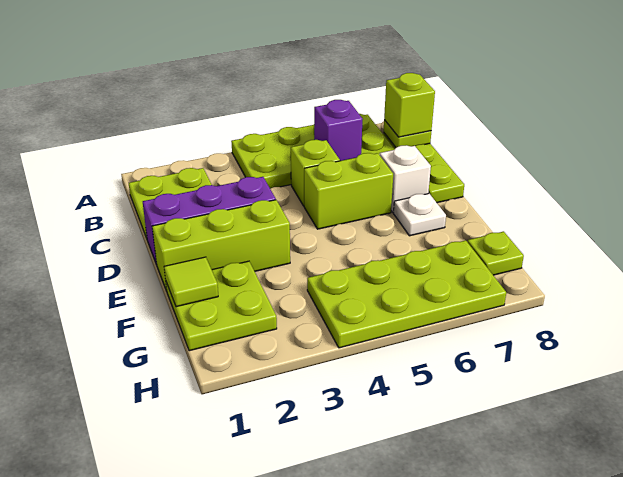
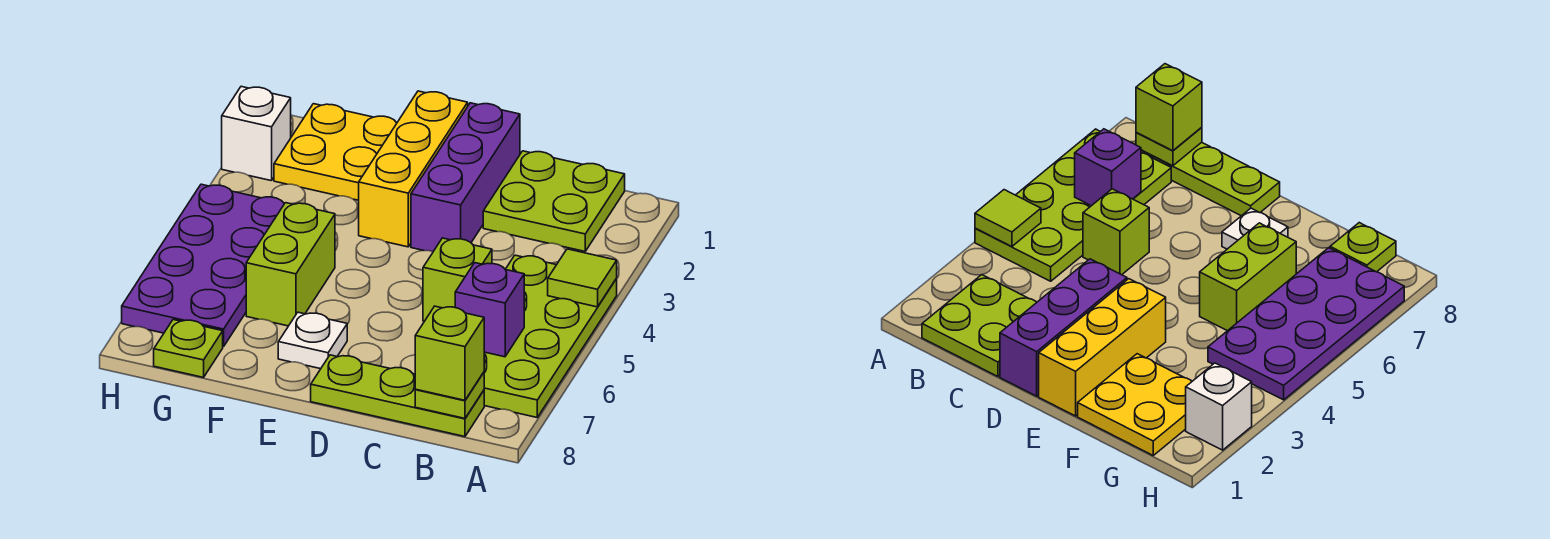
lime 1x2 brick [304,153,393,229] -> lime 1x2 brick moved to [246,203,335,326]
white 1x1 brick [380,145,431,212] -> white 1x1 brick moved to [222,87,291,181]
lime 1x3 brick [152,200,290,291] -> yellow 1x3 brick [359,91,468,247]
lime 2x2 plate [166,261,277,351] -> yellow 2x2 plate [274,104,397,200]
lime 1x1 tile [164,257,218,307] -> lime 1x1 tile moved to [548,249,617,307]
lime 2x4 plate [307,240,506,348] -> purple 2x4 plate [122,184,284,347]

